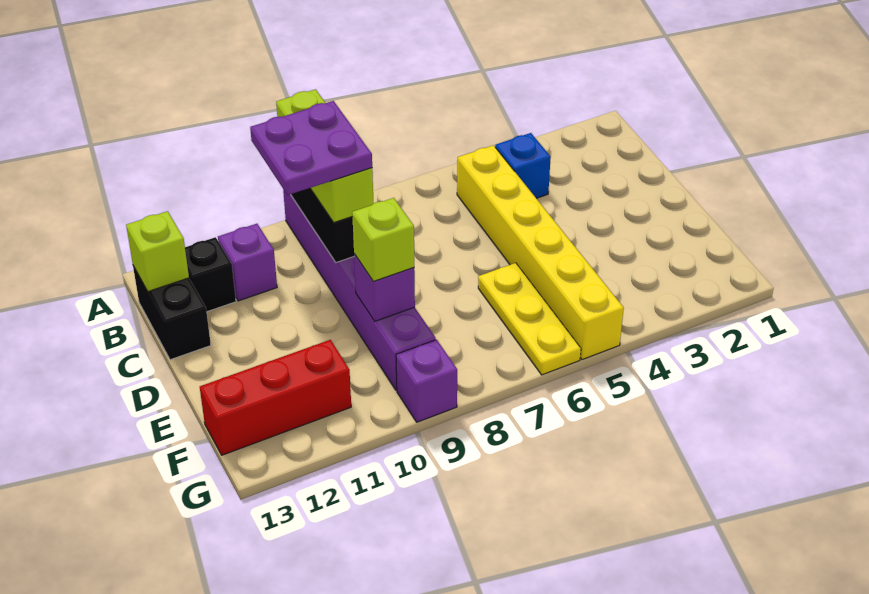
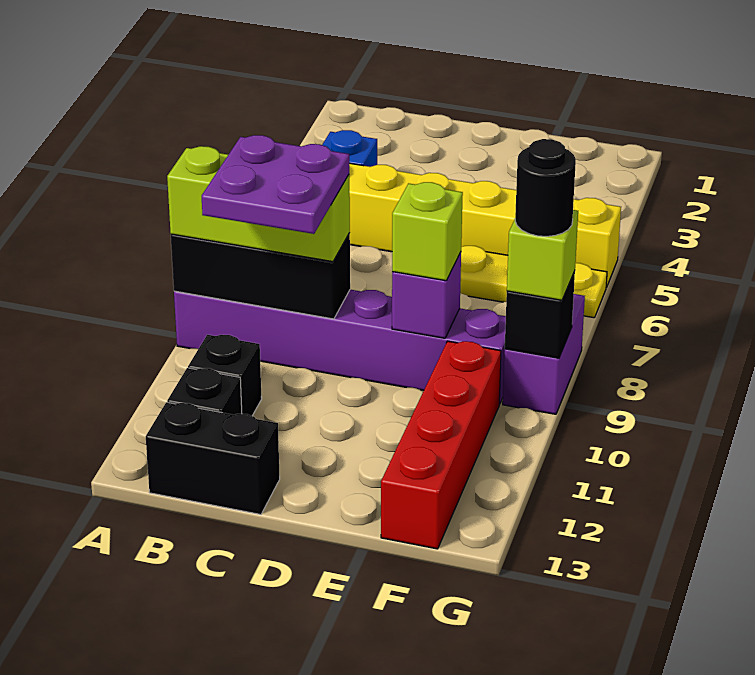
purple 1x1 brick [218,224,277,301] -> black 1x1 brick [188,335,262,416]
lime 1x1 brick [126,211,189,292] -> lime 1x1 brick moved to [507,210,578,300]
red 1x3 brick [200,340,351,455] -> red 1x4 brick [381,341,501,549]
purple 1x1 brick [396,340,457,422] -> purple 1x2 brick [503,294,585,414]
none -> black 1x1 brick [505,271,575,358]
none -> black 1x1 round brick [515,139,576,236]

